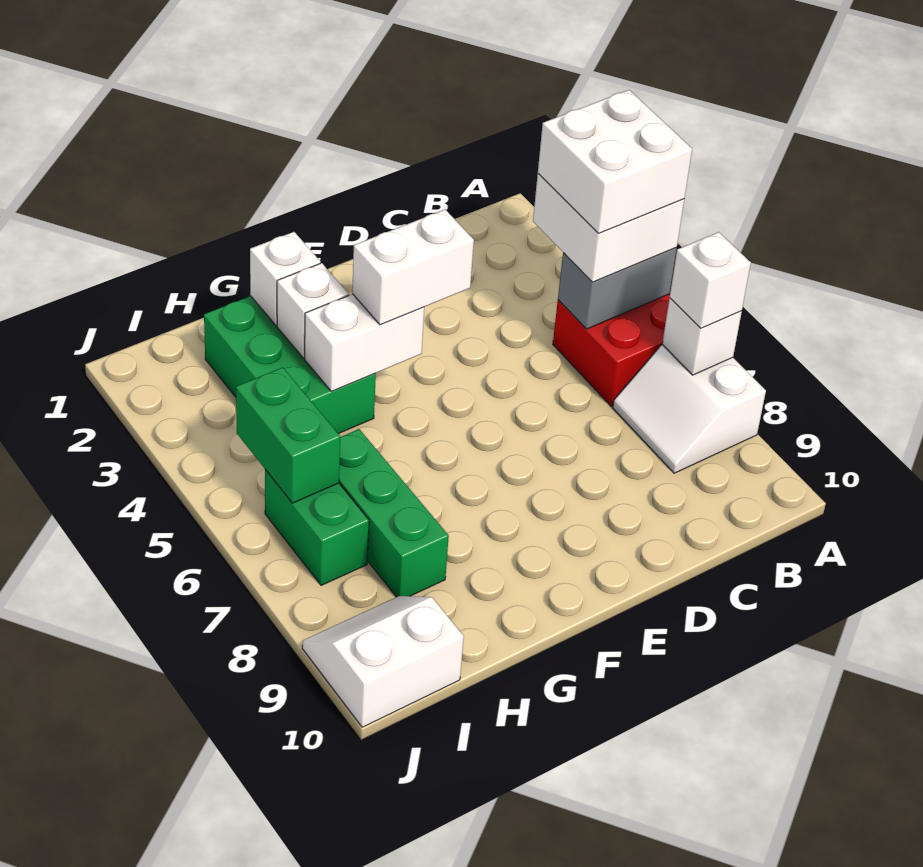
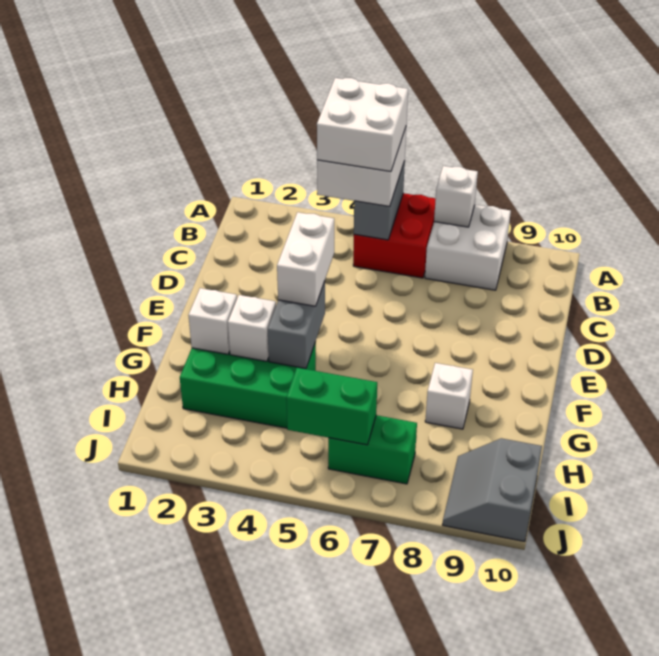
white 2x2 slope [613,345,766,473] -> white 2x2 brick [425,205,511,290]
white 1x1 brick [670,232,751,328] -> white 1x1 brick moved to [425,363,473,429]
white 1x2 brick [305,294,424,391] -> grey 1x2 brick [268,281,325,368]
green 1x3 brick [339,429,449,597] -> none
white 2x2 slope [302,596,464,727] -> grey 2x2 slope [443,438,542,542]

